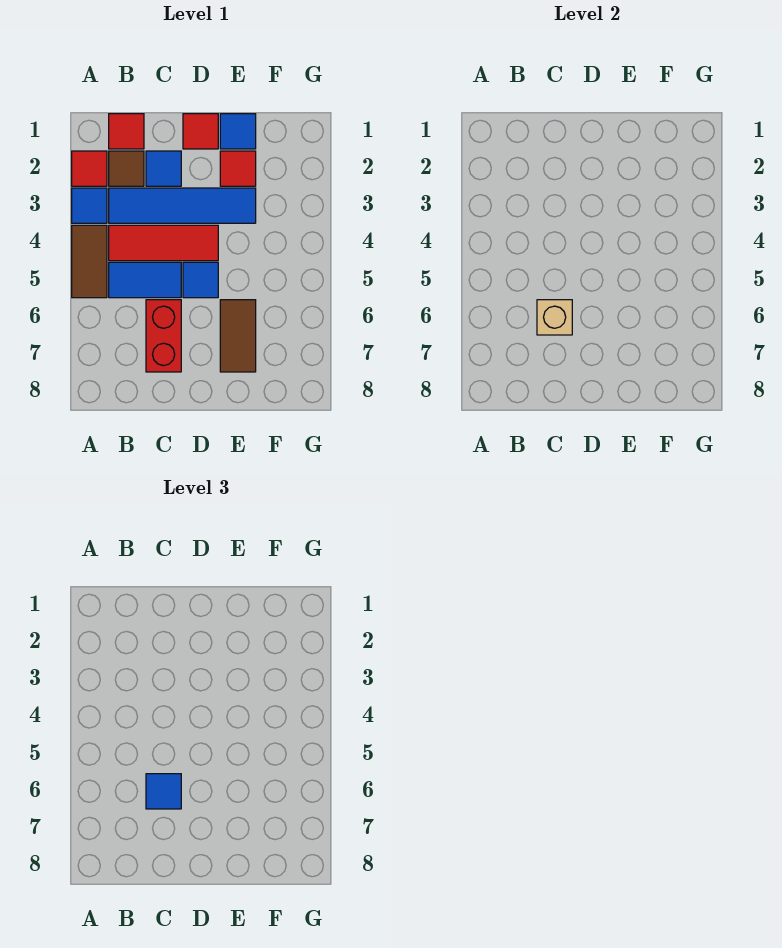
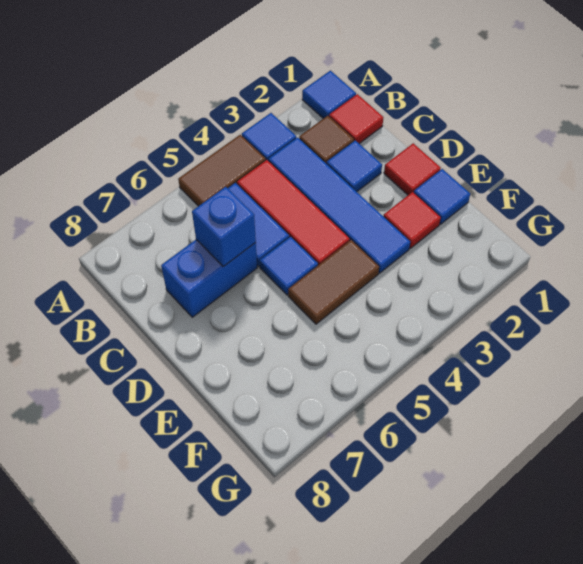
red 1x1 tile [72,151,107,186] -> none
red 1x2 brick [146,300,181,372] -> blue 1x2 brick [161,240,257,317]
tan 1x1 brick [537,300,572,335] -> blue 1x1 brick [192,187,256,267]
blue 1x1 tile [146,774,181,809] -> blue 1x1 tile moved to [302,71,356,119]
brown 1x2 tile [220,300,256,372] -> brown 1x2 tile moved to [288,240,379,324]

